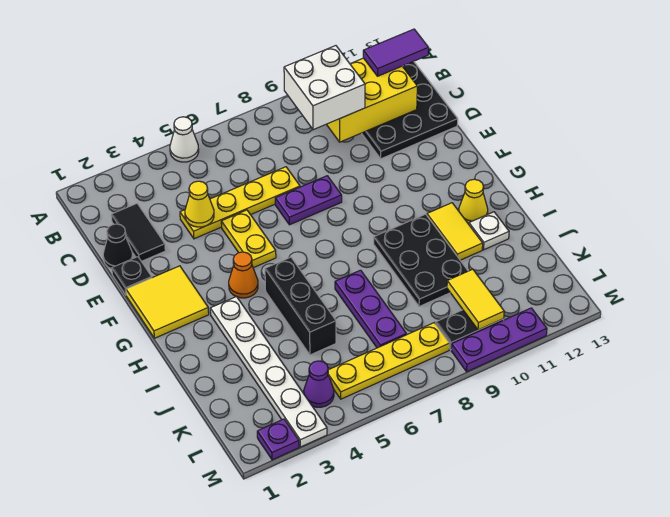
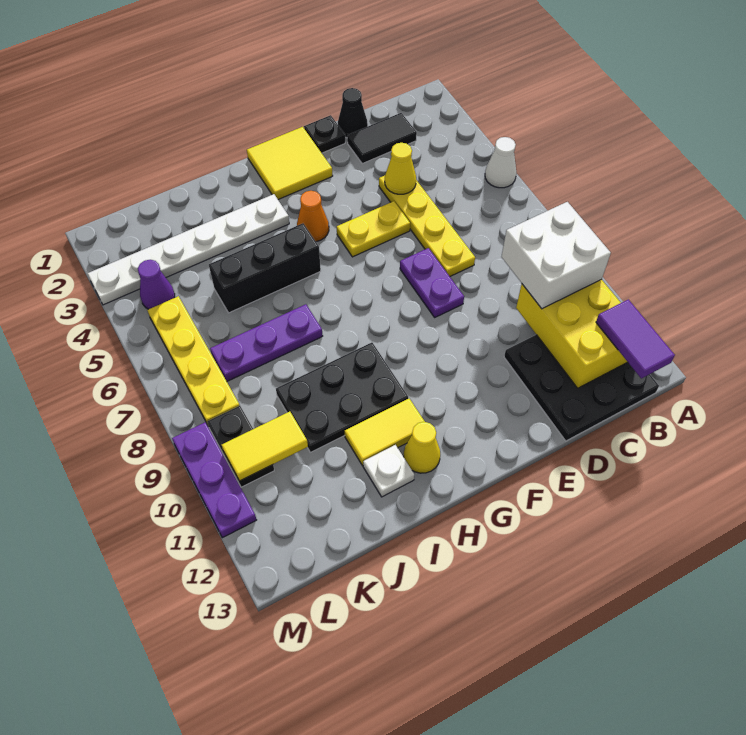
purple 1x1 plate [257,419,299,460] -> none

